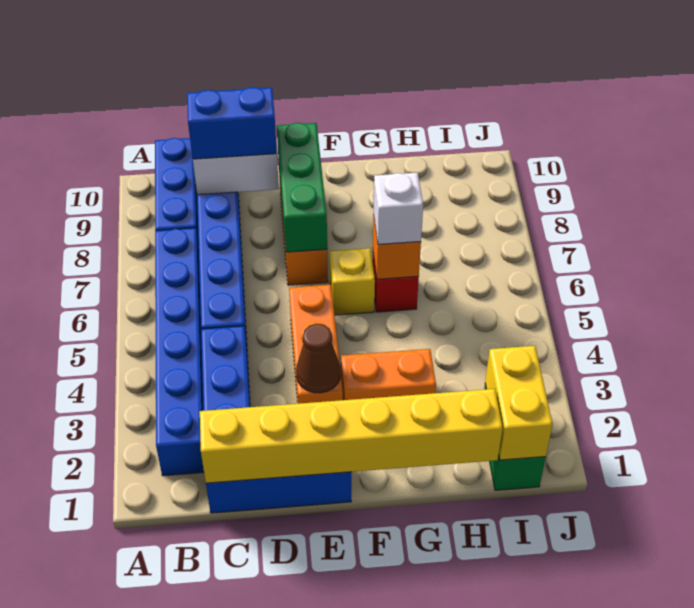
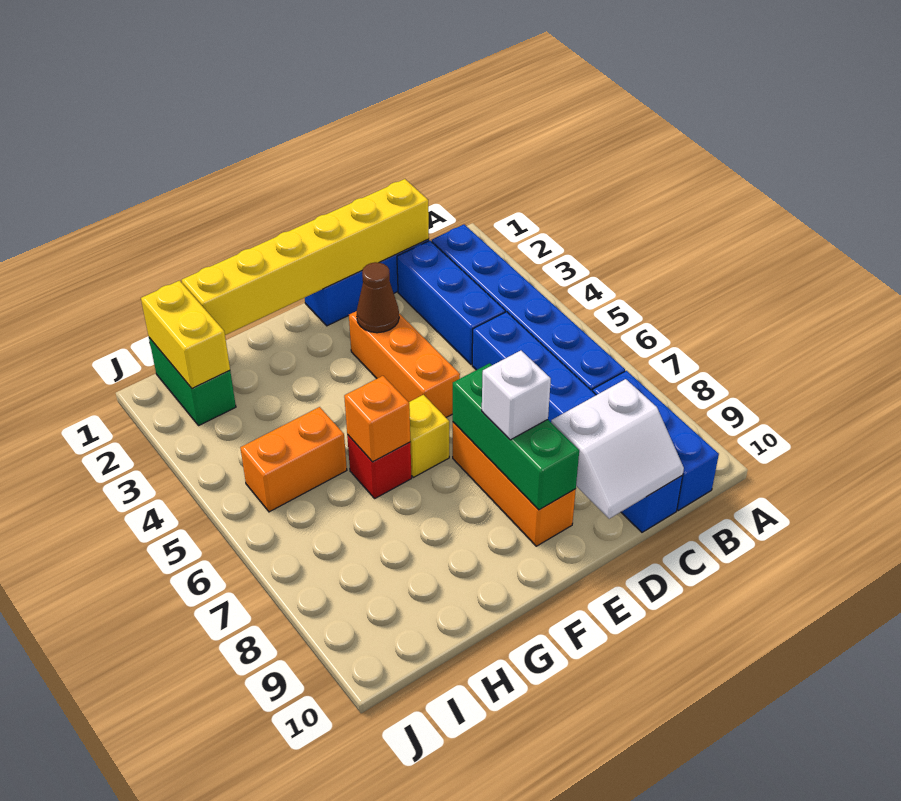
blue 1x2 brick [187,87,277,159] -> none
orange 1x2 brick [341,349,436,400] -> orange 1x2 brick moved to [240,407,347,512]
white 1x1 brick [374,173,423,244] -> white 1x1 brick moved to [482,351,551,440]

